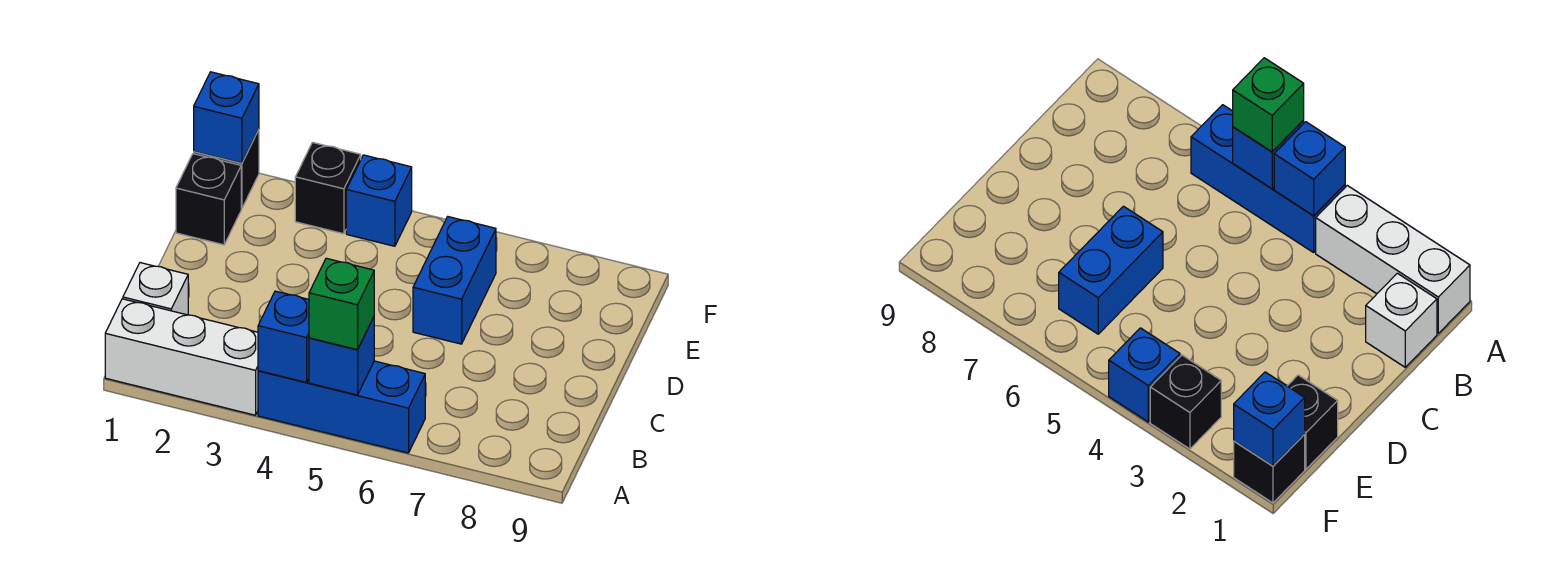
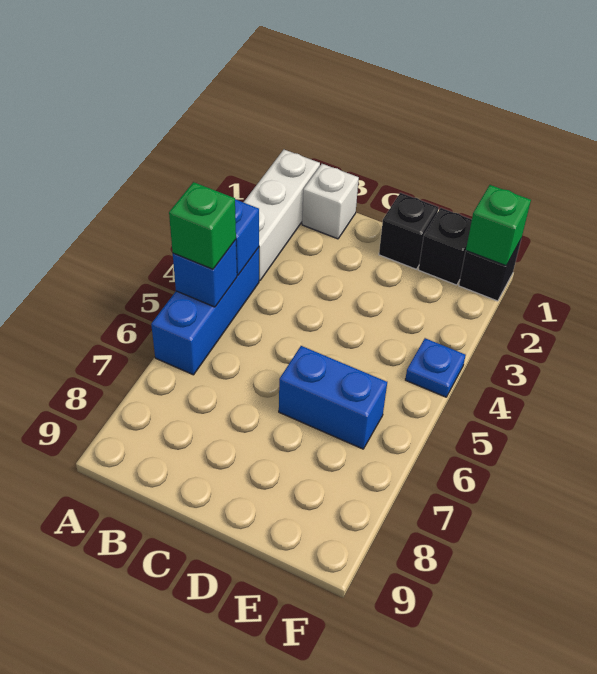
blue 1x1 brick [194,72,259,163] -> green 1x1 brick [466,185,531,266]
black 1x1 brick [295,142,361,234] -> black 1x1 brick moved to [379,193,438,269]
blue 1x1 brick [346,155,412,246] -> blue 1x1 plate [405,338,466,397]

